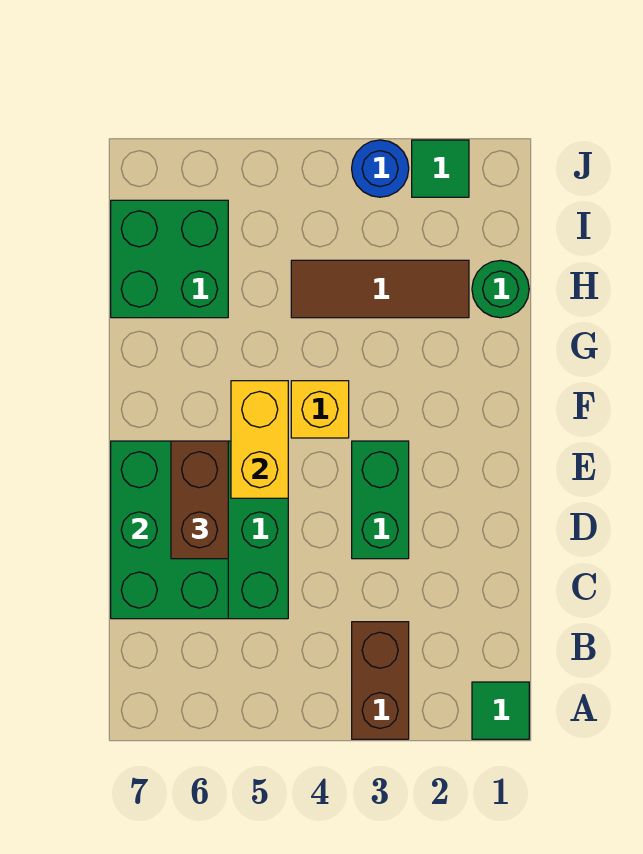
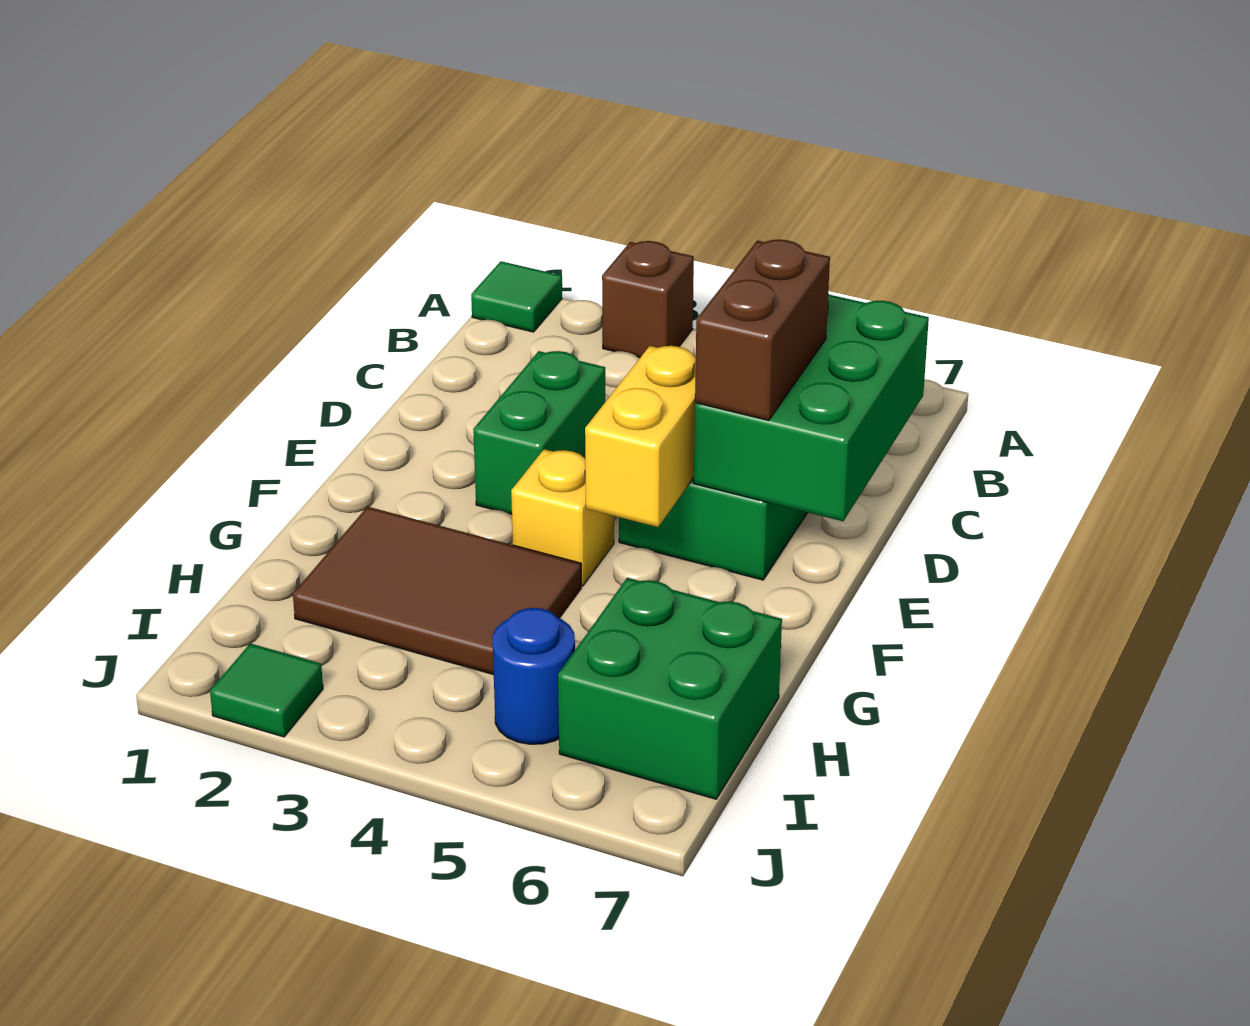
brown 1x2 brick [352,622,409,739] -> brown 1x1 brick [602,241,694,358]
green 1x1 round brick [472,260,529,318] -> none
brown 1x3 tile [291,260,469,318] -> brown 2x3 tile [293,507,581,675]
blue 1x1 round brick [352,140,409,197] -> blue 1x1 round brick moved to [492,608,575,744]

